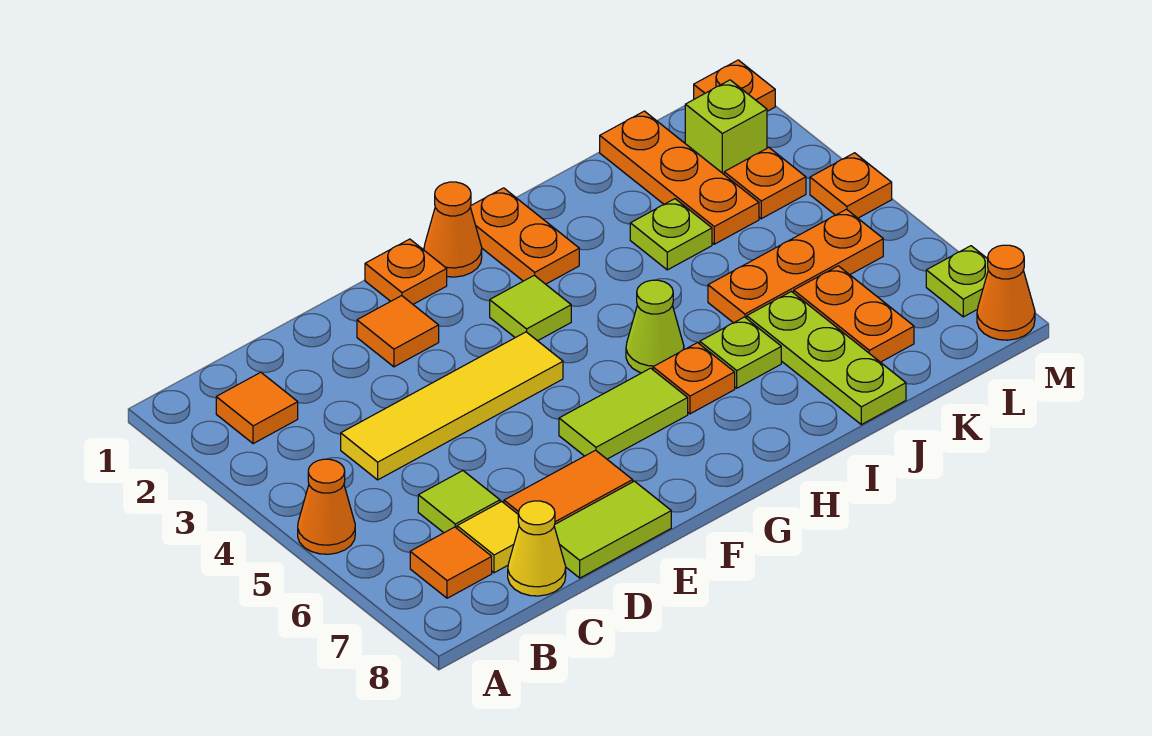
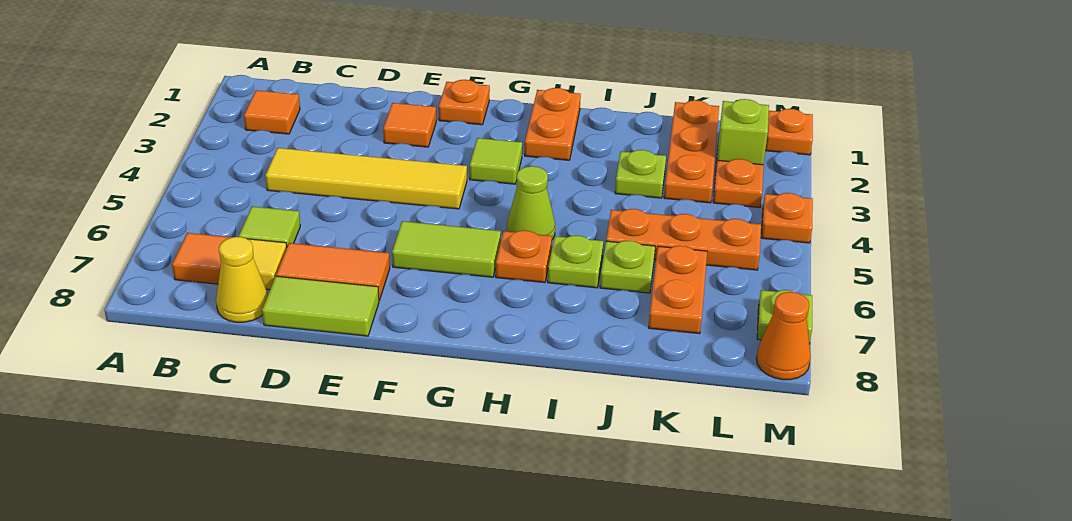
orange 1x1 cone [298,459,355,554] -> none
orange 1x1 cone [424,182,482,277] -> none
lime 1x3 plate [747,291,906,425] -> lime 1x1 plate [600,241,655,293]

